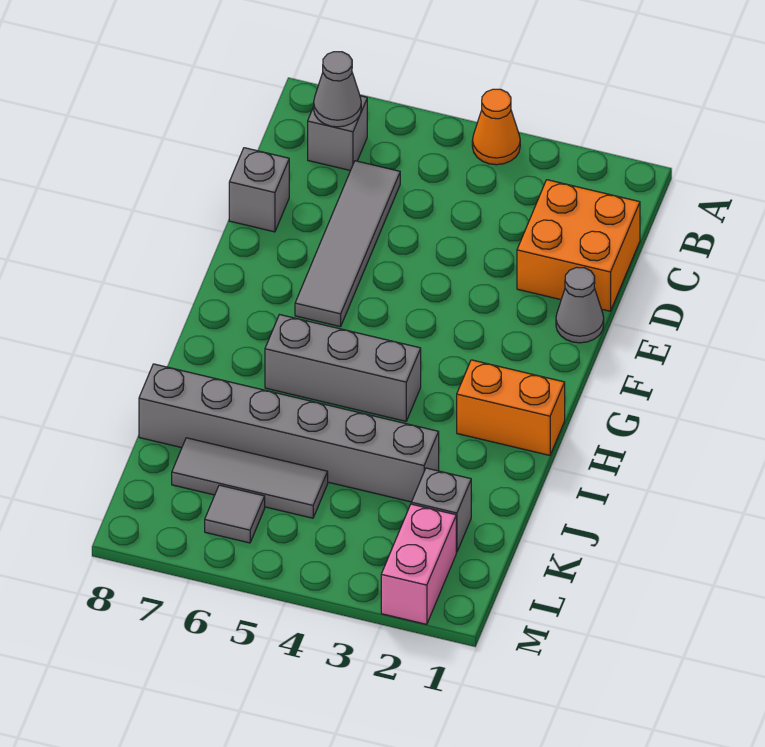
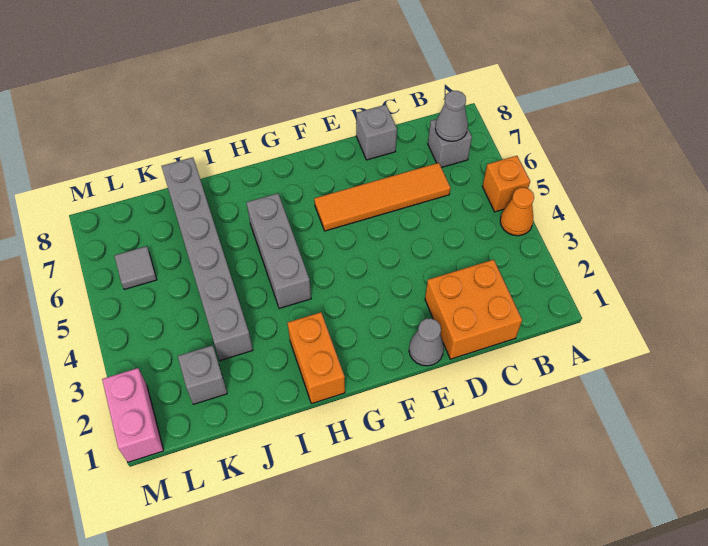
none -> orange 1x1 brick [482,156,530,212]
grey 1x4 tile [295,161,400,327] -> orange 1x4 tile [314,163,451,231]
grey 1x3 tile [172,438,328,518] -> none
pink 1x2 brick [381,504,456,624] -> pink 1x2 brick turned to [102,368,164,462]

